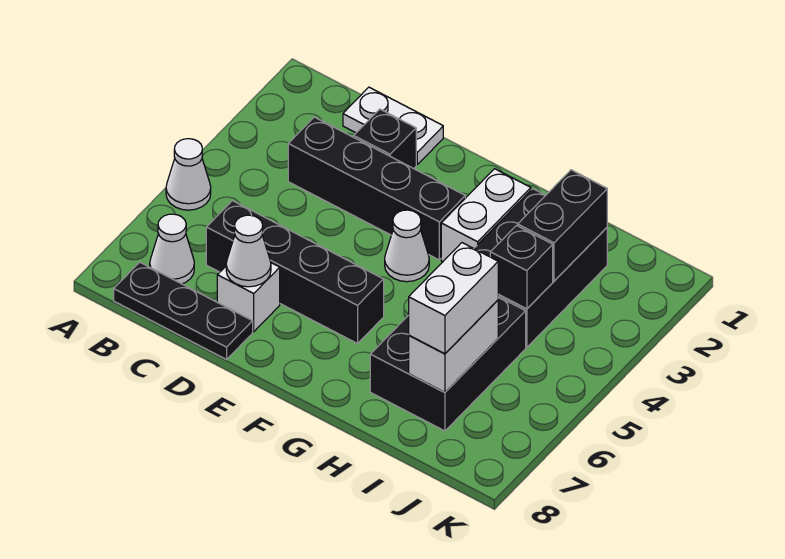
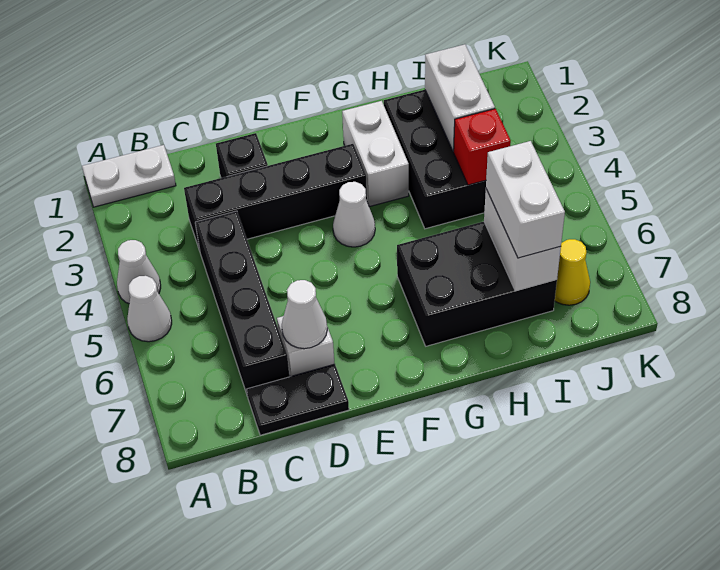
white 1x1 cone [150,214,194,284] -> white 1x1 cone moved to [117,240,161,304]
black 1x3 plate [114,262,253,360] -> black 1x2 plate [247,364,349,435]
white 1x2 plate [343,87,443,164] -> white 1x2 plate moved to [82,145,176,207]
black 1x4 brick [206,201,384,344] -> black 1x4 brick turned to [195,211,290,396]
black 2x3 brick [370,297,526,431] -> black 2x3 brick turned to [397,222,557,346]
black 1x2 brick [518,170,607,281] -> white 1x2 brick [425,44,495,152]
black 1x1 brick [490,226,553,309] -> red 1x1 brick [454,109,511,185]
none -> yellow 1x1 cone [555,239,590,305]

